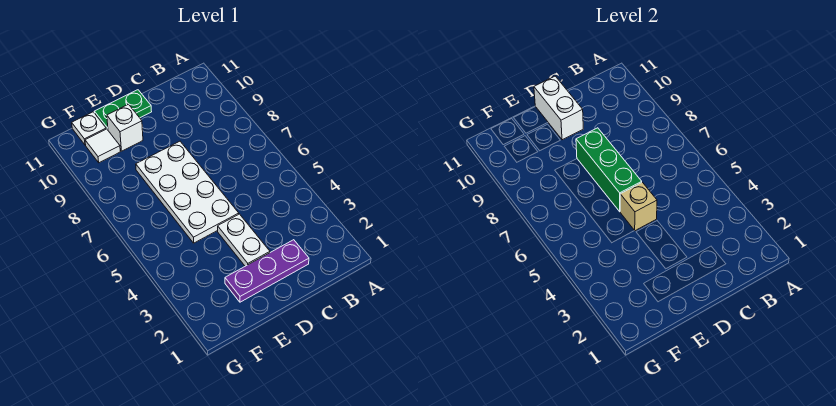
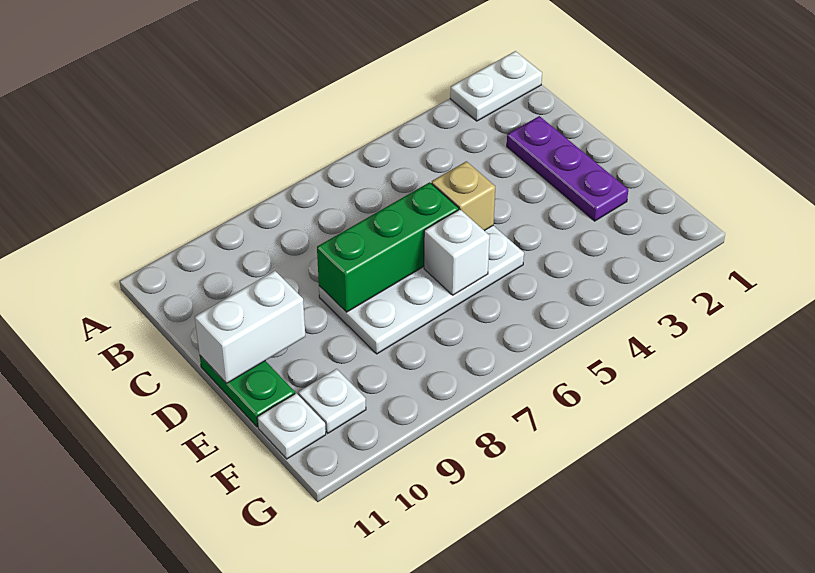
white 1x2 plate [218,214,270,266] -> white 1x2 plate moved to [450,51,542,121]
white 1x1 brick [107,104,143,151] -> white 1x1 brick moved to [424,210,490,295]
white 1x1 tile [85,129,120,163] -> white 1x1 plate [298,369,366,433]

